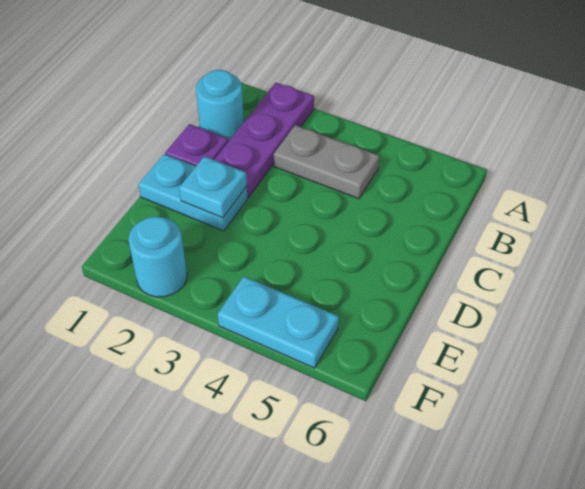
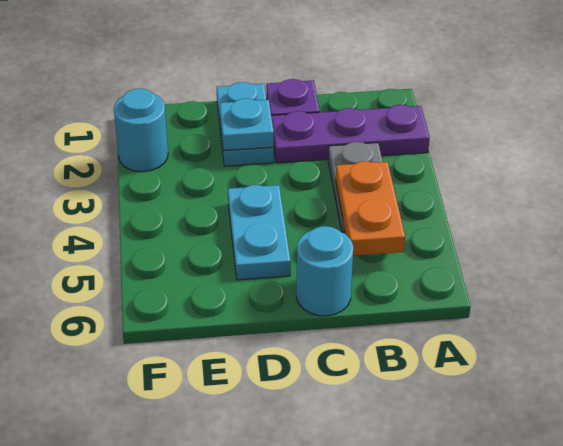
cyan 1x1 round brick [196,70,244,141] -> cyan 1x1 round brick moved to [296,226,353,316]
none -> orange 1x2 plate [336,161,405,256]
cyan 1x2 plate [218,276,339,368] -> cyan 1x2 plate moved to [228,185,291,280]

